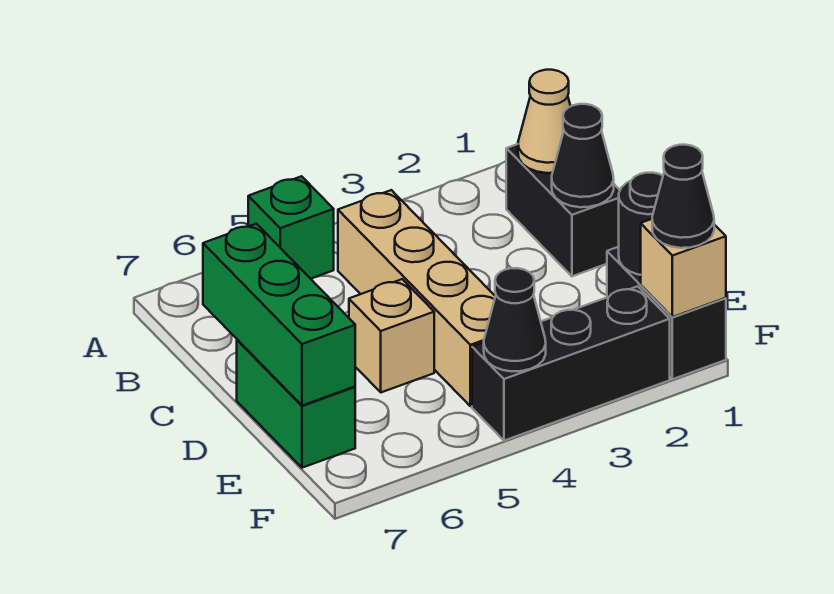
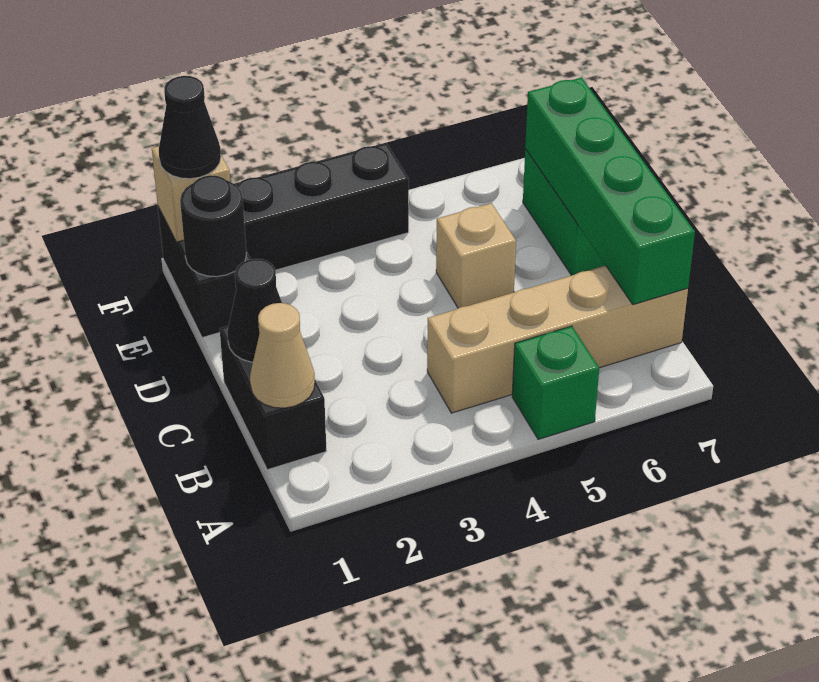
tan 1x4 brick [338,190,495,406] -> tan 1x4 brick turned to [427,266,688,413]
green 1x3 brick [203,224,355,406] -> green 1x4 brick [525,78,695,305]
black 1x1 cone [484,268,546,371] -> none

